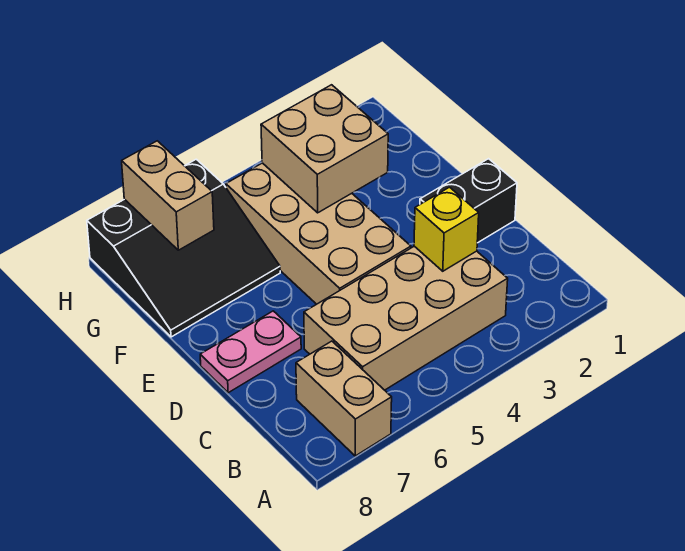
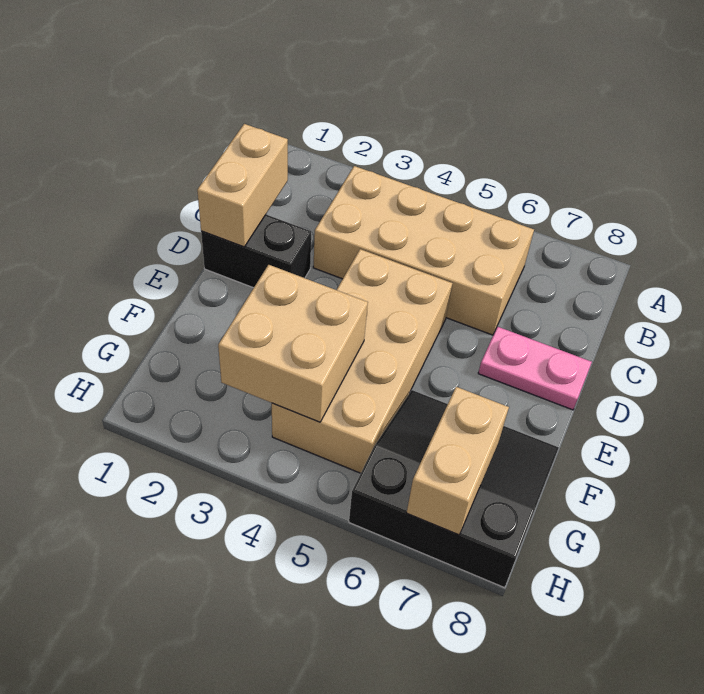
tan 1x2 brick [296,341,392,456] -> tan 1x2 brick moved to [197,124,288,247]
yellow 1x1 brick [414,187,479,271] -> none

